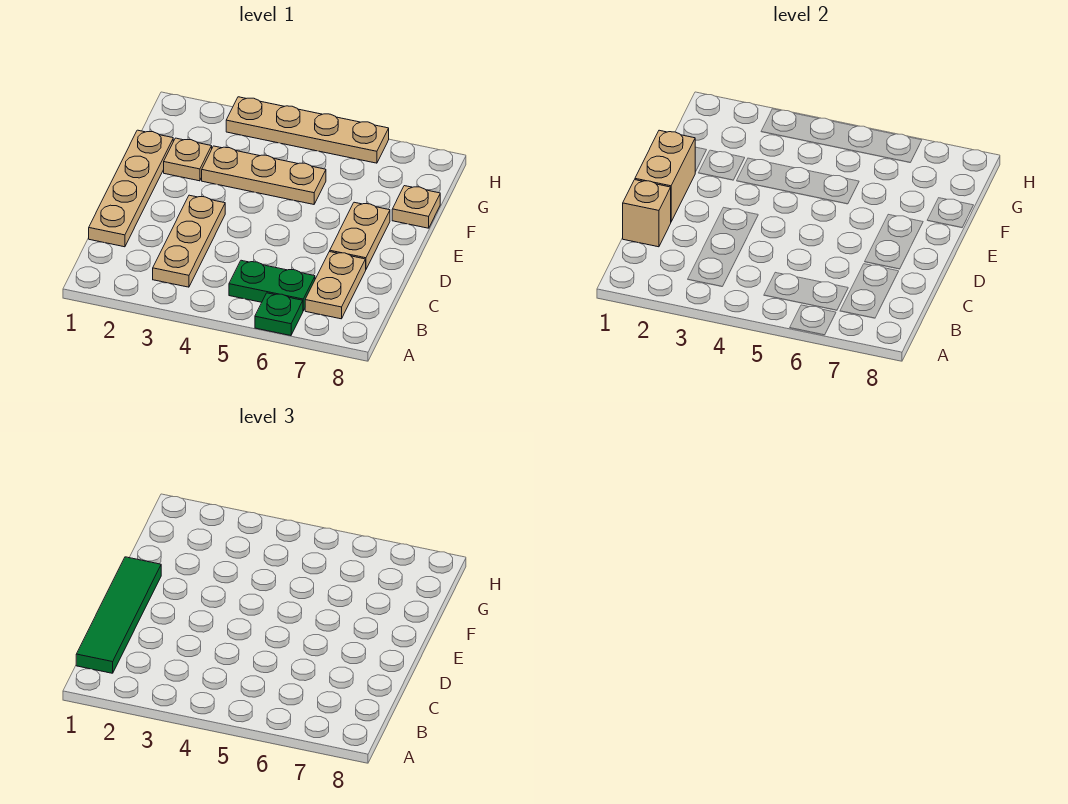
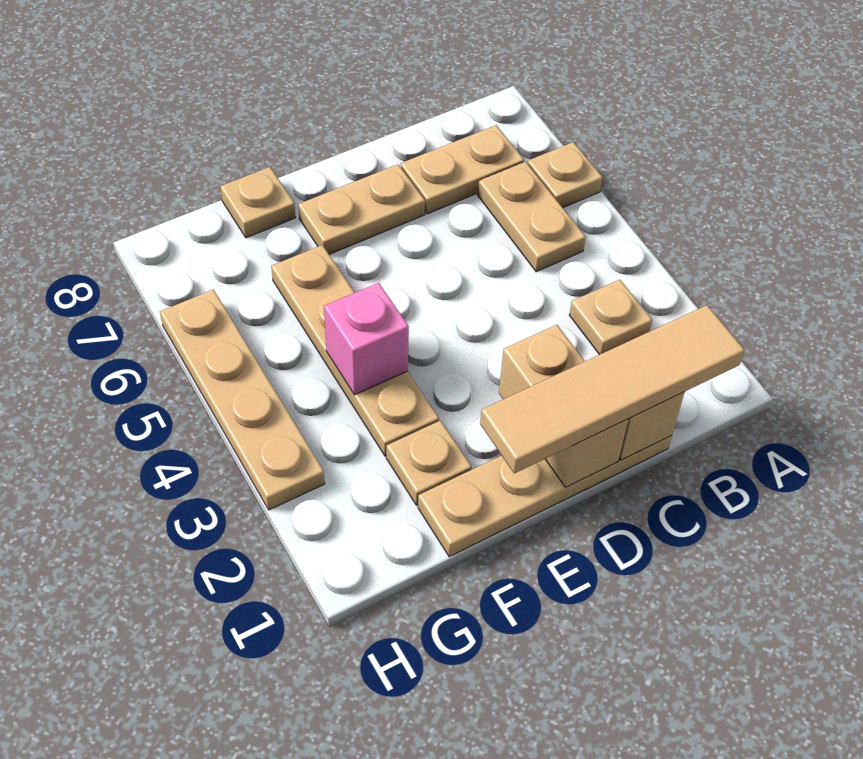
green 1x1 plate [255,293,303,336] -> tan 1x1 plate [528,142,603,208]
green 1x4 tile [76,557,161,673] -> tan 1x4 tile [480,305,745,473]
tan 1x3 plate [153,195,225,287] -> tan 1x1 plate [569,280,652,355]
green 1x2 plate [229,260,315,311] -> tan 1x2 plate [478,162,586,272]
tan 1x2 brick [635,130,695,221] -> tan 1x2 brick turned to [499,325,628,487]
tan 1x3 plate [202,146,326,204] -> tan 1x4 plate [271,245,439,456]
none -> pink 1x1 brick [324,283,409,395]

